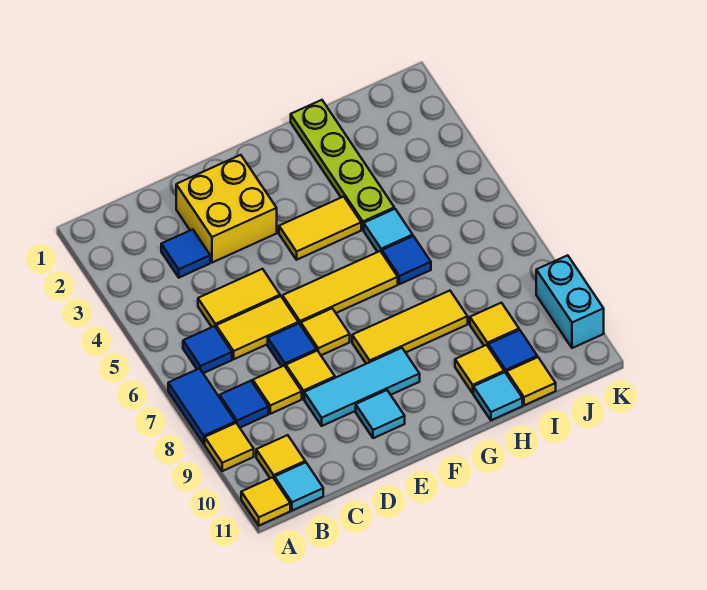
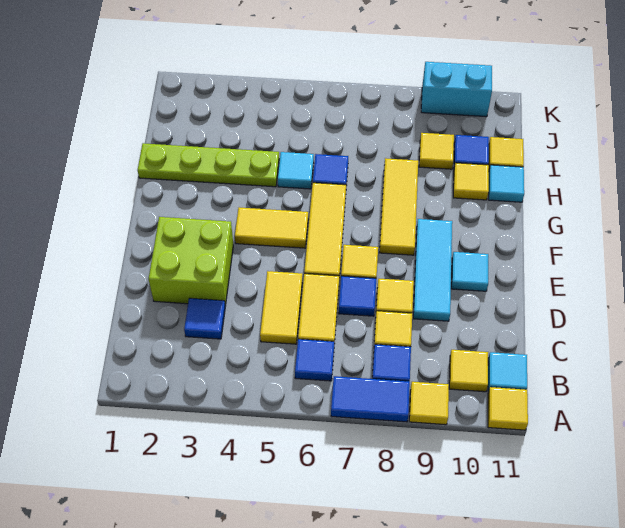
yellow 2x2 brick [176,155,277,263] -> lime 2x2 brick [149,217,233,306]
yellow 1x2 tile [279,197,361,260] -> yellow 1x2 tile turned to [235,207,308,248]

